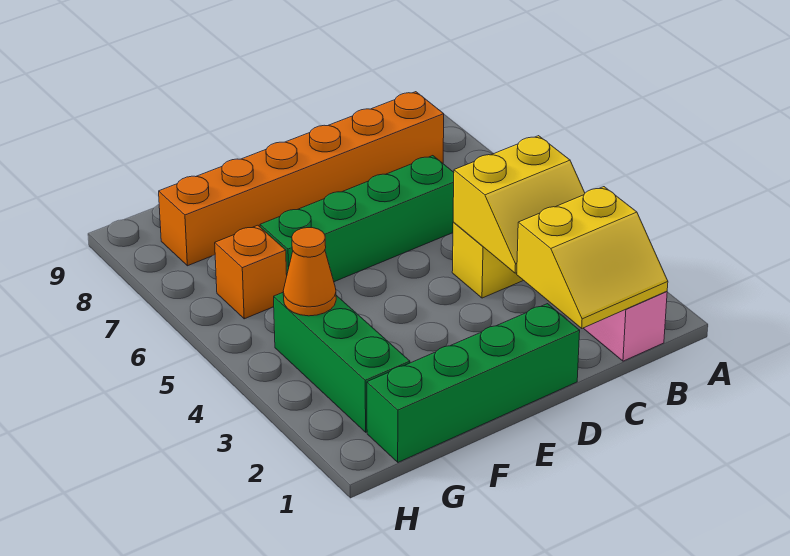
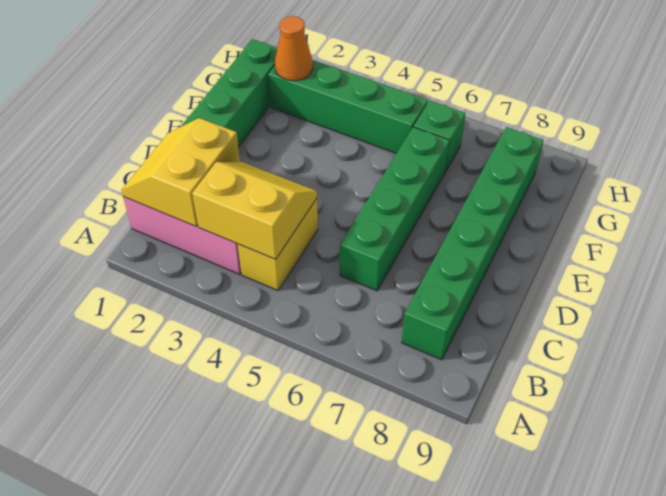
yellow 2x2 slope [453,136,585,273] -> yellow 2x2 slope turned to [192,162,317,259]
orange 1x6 brick [159,92,444,266] -> green 1x6 brick [401,127,544,360]
green 1x3 brick [274,293,410,432] -> green 1x4 brick [268,60,428,153]
orange 1x1 cone [283,228,336,316] -> orange 1x1 cone moved to [275,16,313,81]
orange 1x1 brick [215,225,287,319] -> green 1x1 brick [414,101,465,171]

